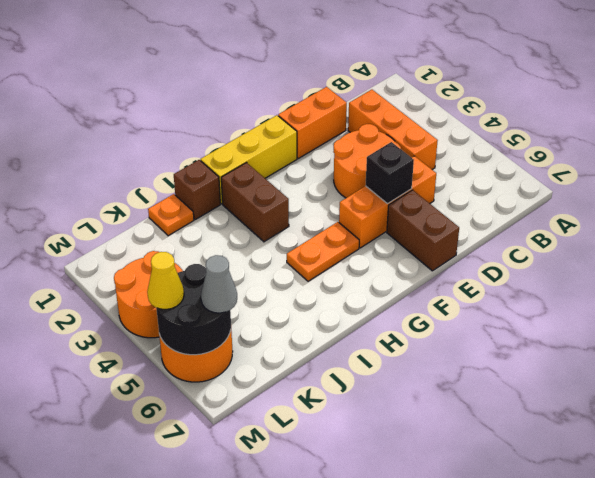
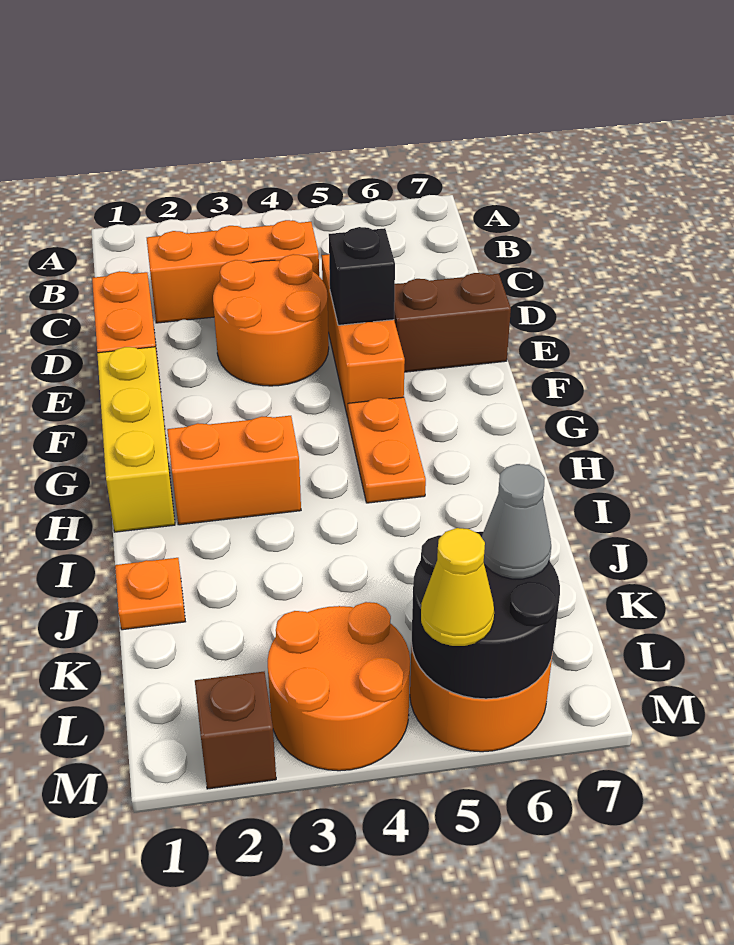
brown 1x2 brick [221,163,289,242] -> orange 1x2 brick [167,416,301,525]
brown 1x1 brick [174,160,220,220] -> brown 1x1 brick moved to [195,672,276,789]

